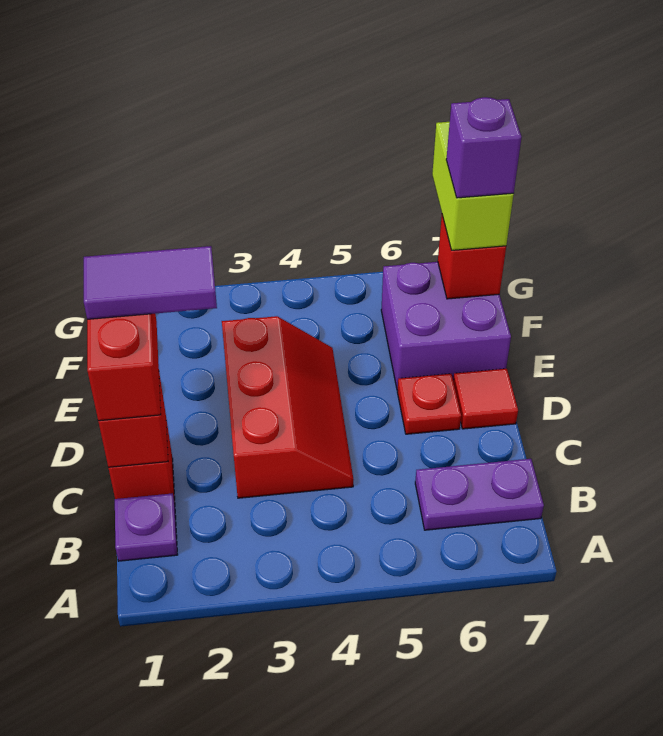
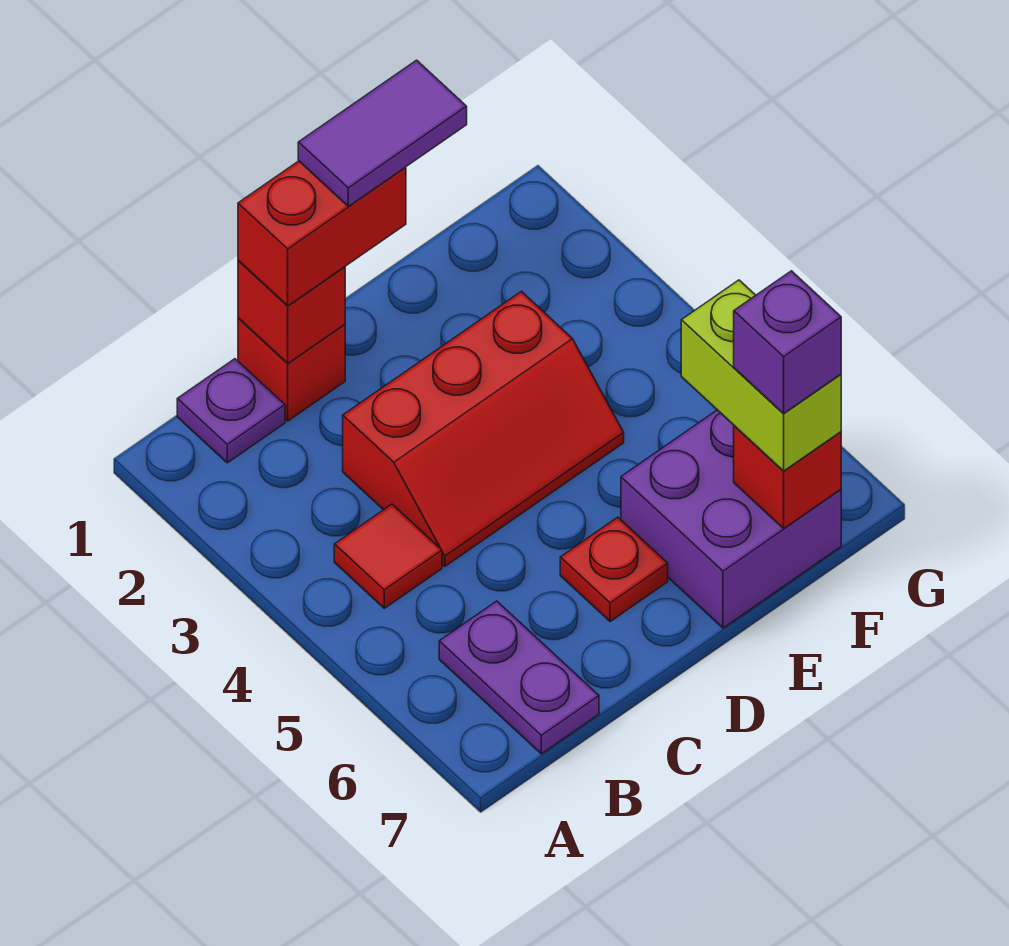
purple 1x2 tile [84,246,217,319] -> purple 1x2 tile turned to [298,60,467,206]
red 1x1 tile [453,369,518,429] -> red 1x1 tile moved to [334,504,442,608]
lime 1x2 brick [432,122,514,250] -> lime 1x2 brick turned to [681,280,841,471]

